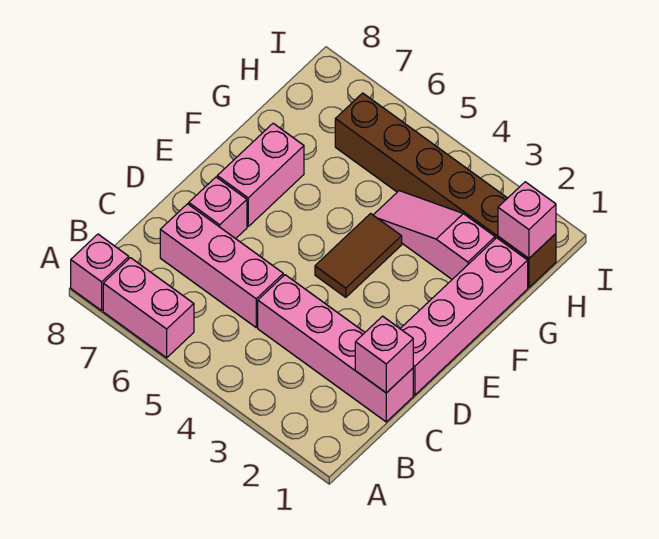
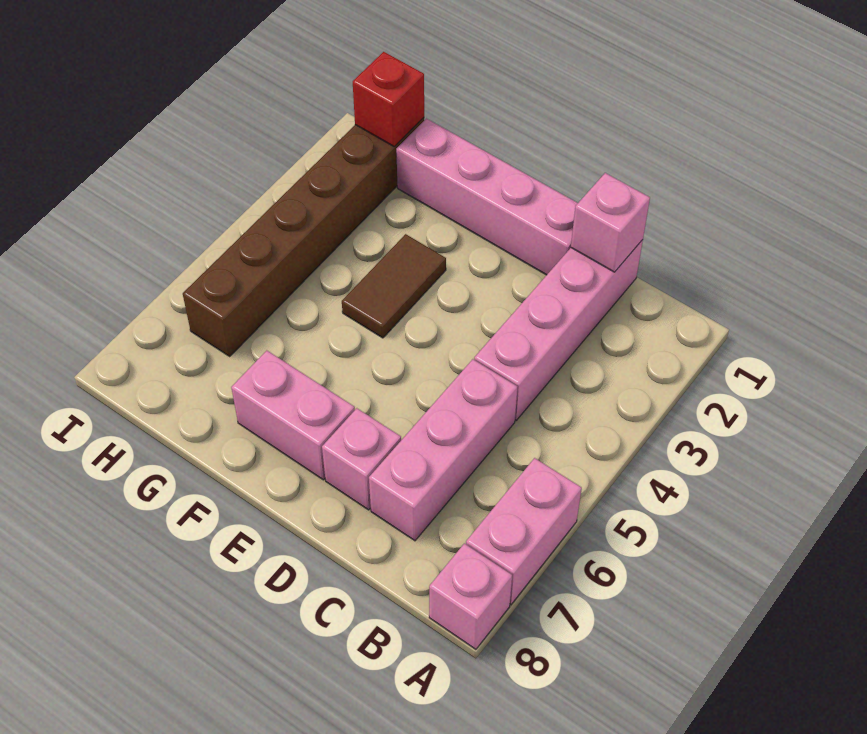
brown 1x2 tile [315,214,402,297] -> brown 1x2 tile turned to [342,234,446,338]
pink 1x3 slope [374,191,495,279] -> none
pink 1x1 brick [498,182,556,258] -> red 1x1 brick [353,52,424,146]

